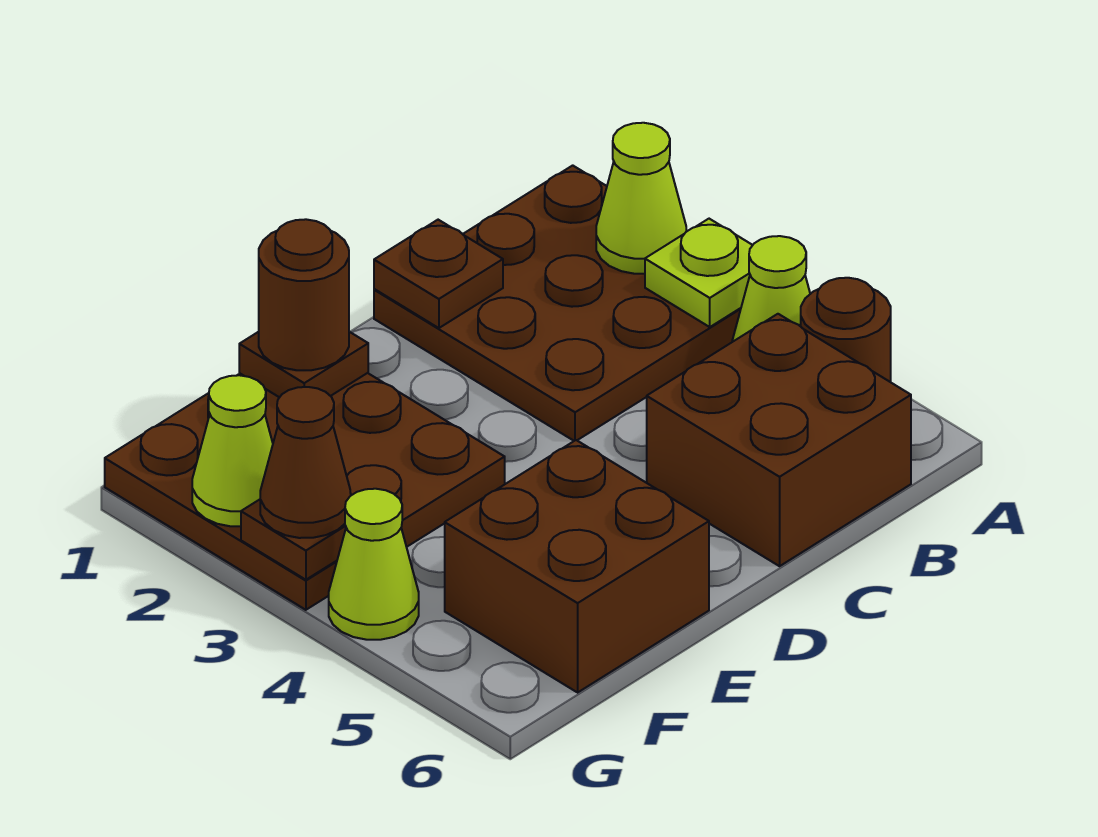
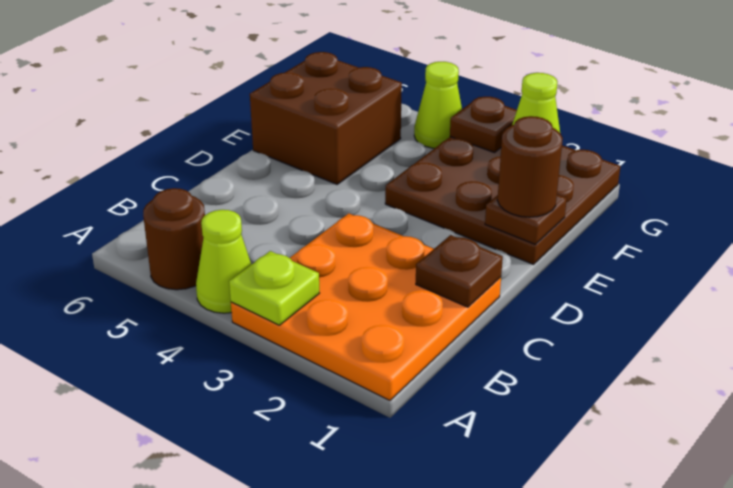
brown 3x3 plate [374,165,741,441] -> orange 3x3 plate [231,213,501,401]
lime 1x1 cone [596,123,686,274] -> none
brown 2x2 brick [647,314,911,566] -> none
brown 1x1 cone [260,387,351,538] -> none

